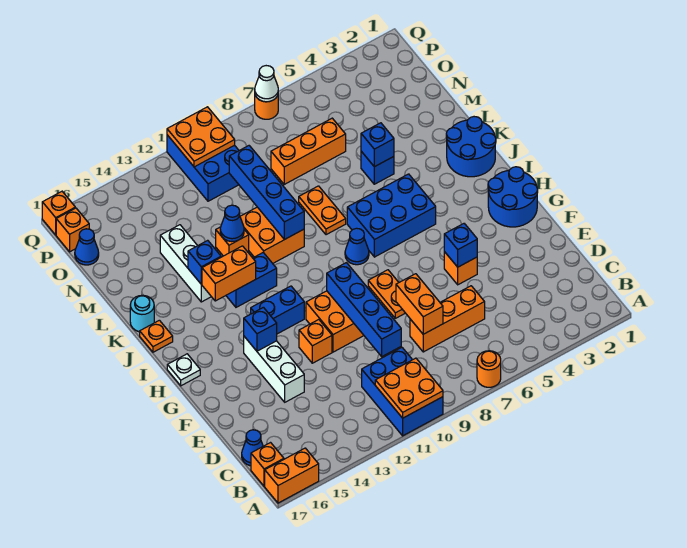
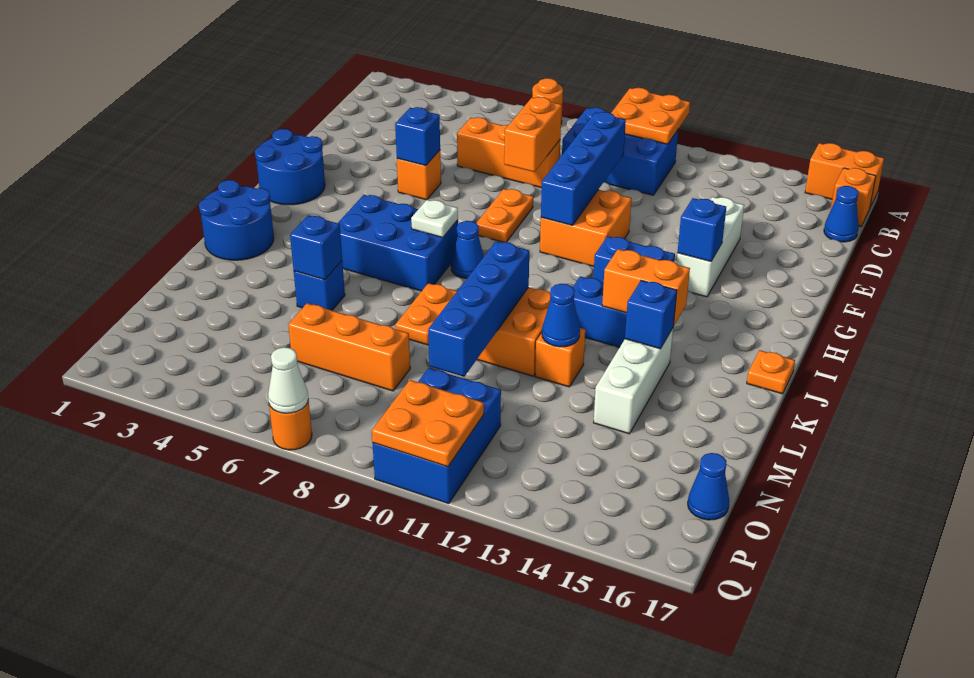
blue 2x3 brick [362,348,443,436] -> blue 2x3 brick turned to [562,107,678,195]
orange 1x1 brick [299,320,332,363] -> none
white 1x1 plate [167,354,200,386] -> white 1x1 plate moved to [411,200,458,238]
cyan 1x1 round brick [130,295,154,332] -> none
orange 1x1 brick [56,208,89,252] -> none
orange 1x1 brick [42,192,75,235] -> none

